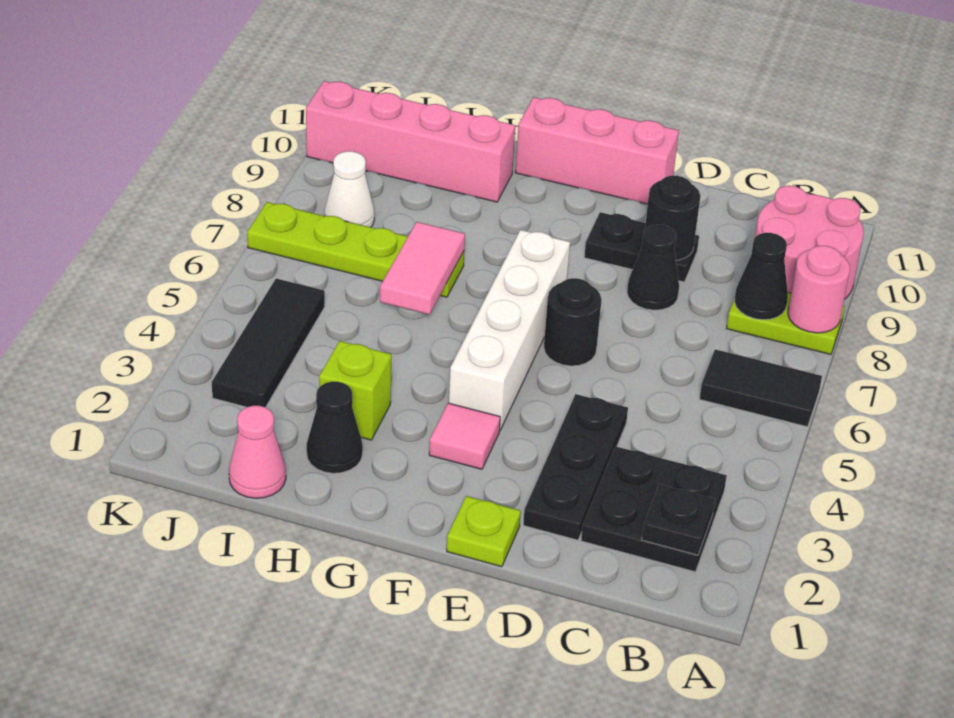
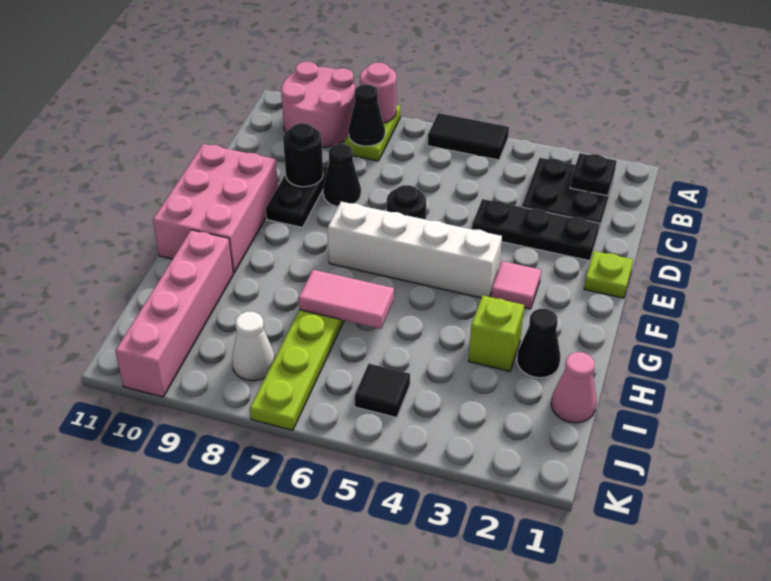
black 1x2 tile [700,349,822,427] -> black 1x2 tile turned to [428,113,509,160]
pink 1x3 brick [515,97,679,204] -> pink 2x3 brick [153,144,278,273]
black 1x3 tile [212,279,325,407] -> black 1x1 tile [355,364,410,418]

